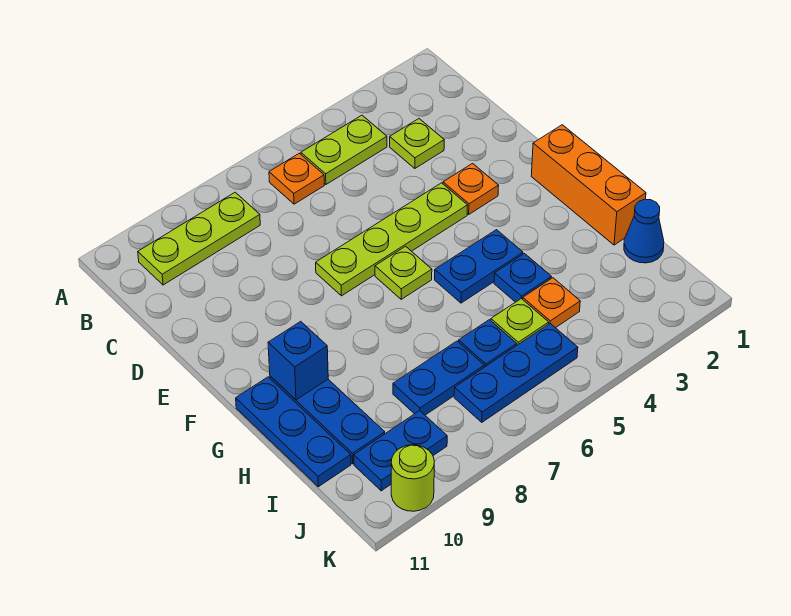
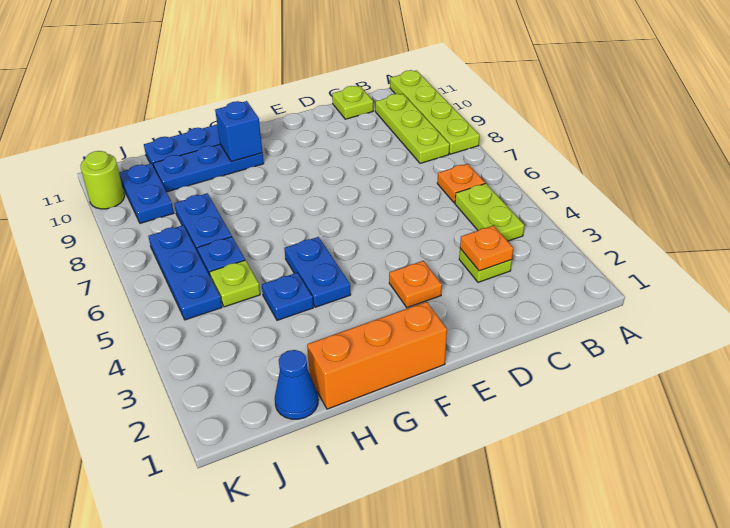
lime 1x4 plate [316,183,468,296] -> lime 1x4 plate moved to [390,70,480,154]
lime 1x1 plate [375,246,432,299] -> lime 1x1 plate moved to [332,86,373,119]
orange 1x1 plate [523,278,580,328] -> orange 1x1 plate moved to [460,225,513,271]

